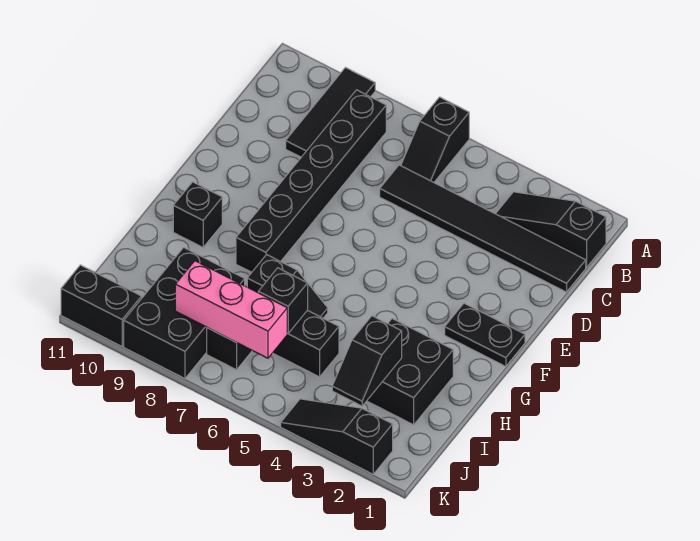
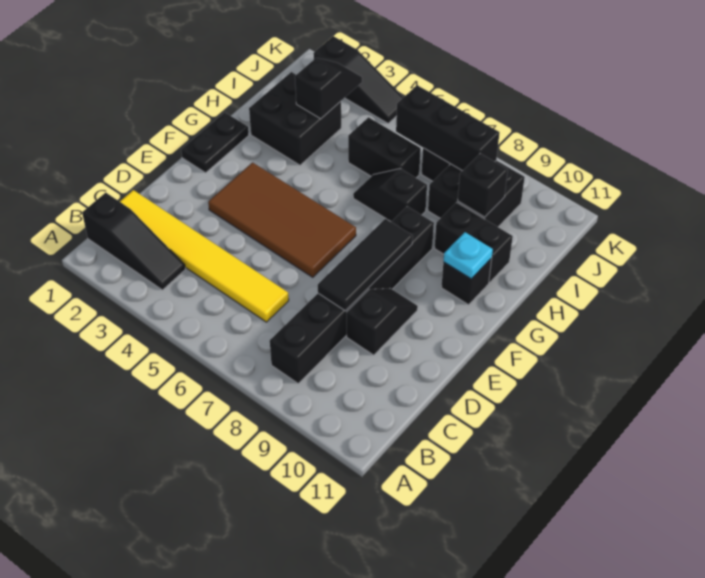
black 1x2 slope [401,97,469,182] -> black 1x2 slope moved to [347,288,418,355]
black 1x3 tile [286,68,375,157] -> black 1x3 tile moved to [318,219,413,311]
black 1x6 tile [380,165,586,292] -> yellow 1x6 tile [120,190,289,322]
none -> brown 2x4 tile [208,163,356,277]
black 1x2 plate [445,303,525,367] -> black 1x2 plate turned to [181,112,249,173]
none -> cyan 1x1 plate [443,232,493,279]
black 1x1 brick [258,268,308,333] -> black 1x1 brick moved to [458,154,508,217]
black 2x3 brick [124,247,245,379] -> black 2x2 brick [428,160,525,227]
pink 1x3 brick [175,261,288,358] -> black 1x3 brick [396,85,500,171]
black 1x2 brick [61,265,142,346] -> black 1x2 brick moved to [435,202,513,282]

